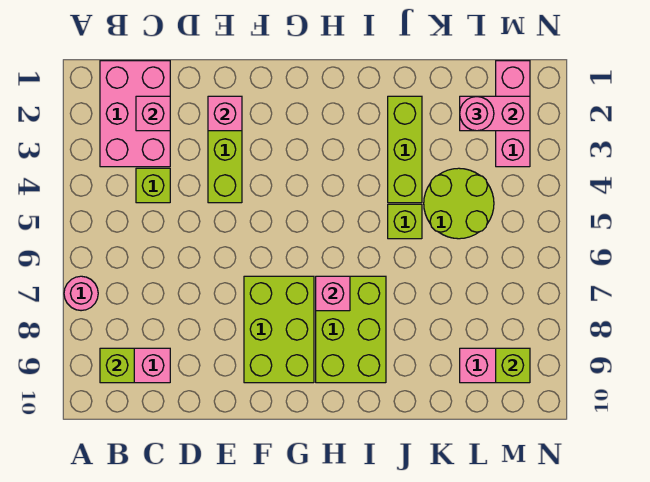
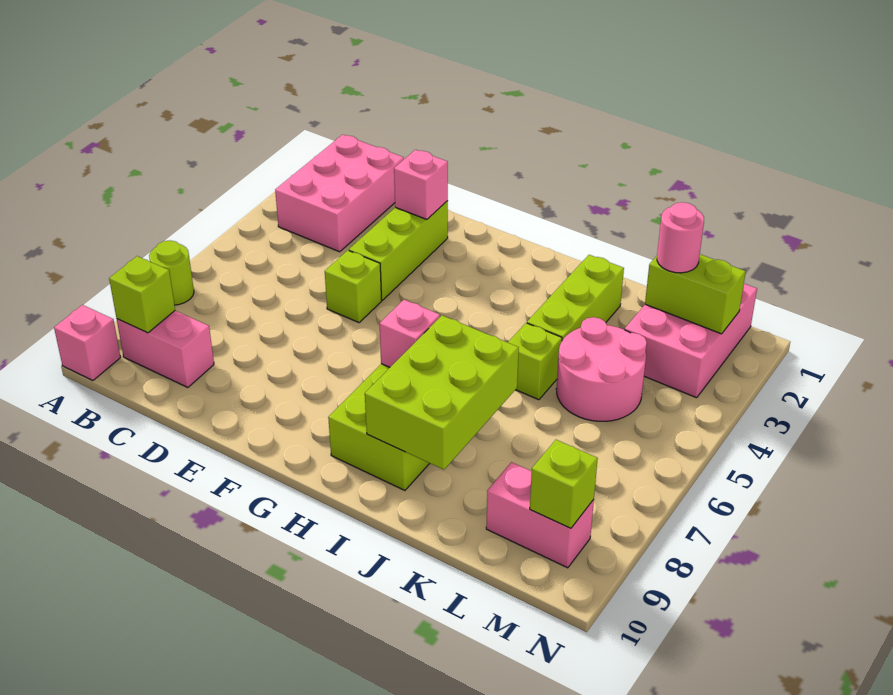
pink 1x1 round brick [64,276,98,311] -> lime 1x1 round brick [149,240,194,305]
pink 1x1 brick [136,96,170,131] -> pink 1x1 brick moved to [54,305,121,381]
lime 1x1 brick [136,168,170,203] -> lime 1x1 brick moved to [325,250,382,323]
lime 2x3 brick [244,276,314,383] -> lime 2x3 brick moved to [365,316,519,470]
lime 2x2 round brick [424,168,494,239] -> pink 2x2 round brick [556,317,647,421]
pink 1x2 brick [460,96,530,131] -> lime 1x2 brick [645,254,746,334]
pink 1x3 brick [496,61,530,167] -> pink 2x3 brick [625,284,757,398]

